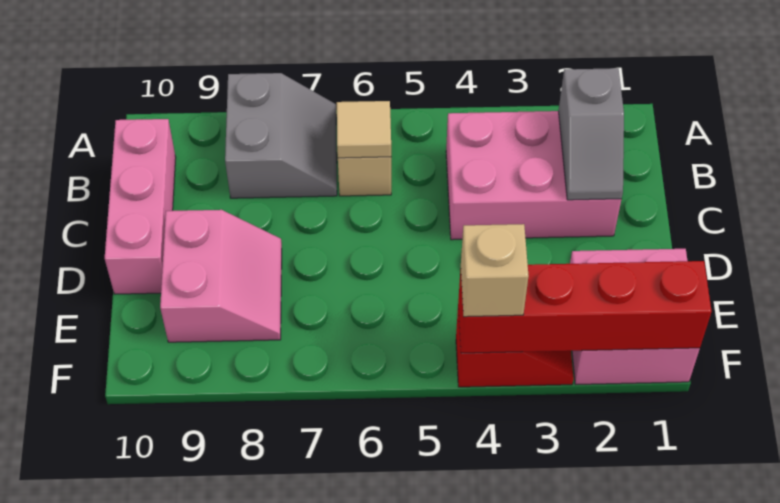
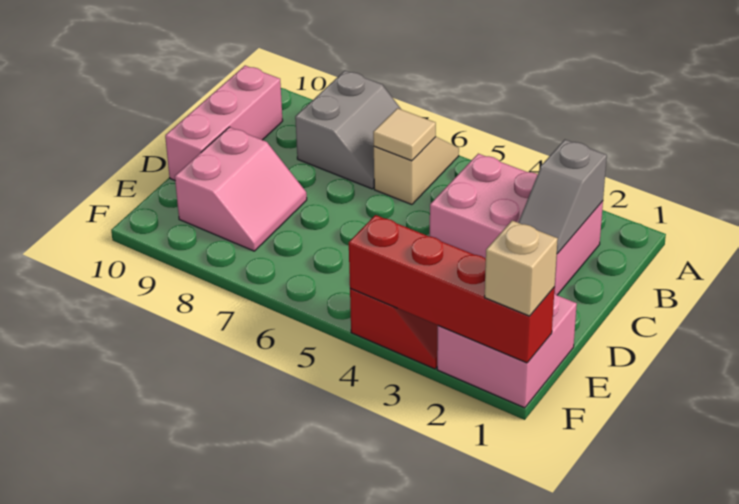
tan 1x1 brick [461,224,529,317] -> tan 1x1 brick moved to [485,221,558,316]

